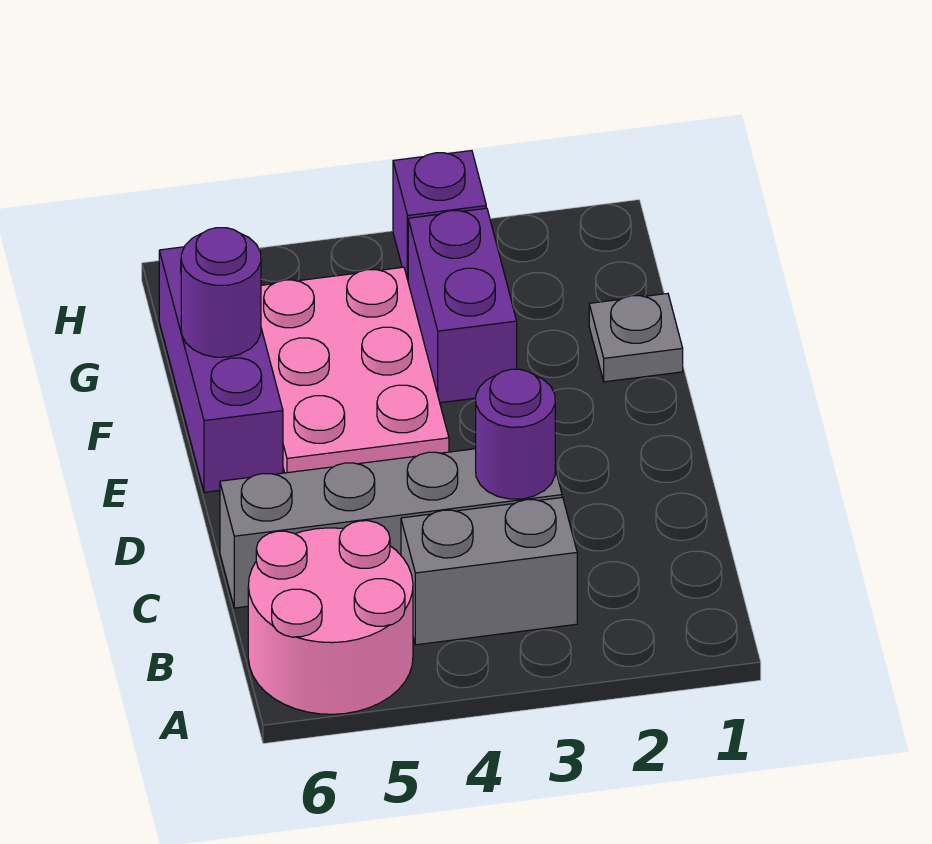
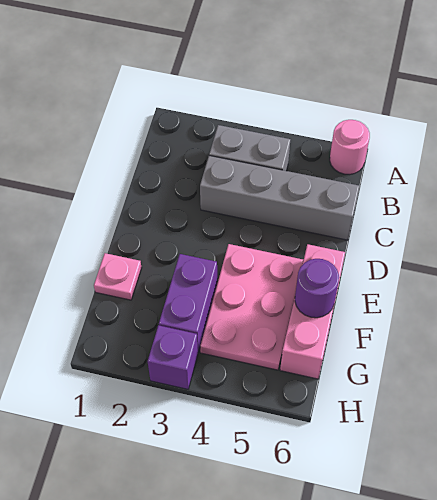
pink 2x2 round brick [248,521,413,714] -> pink 1x1 round brick [330,120,370,175]
purple 1x1 round brick [476,369,555,499] -> none
purple 1x3 brick [159,247,283,492] -> pink 1x3 brick [280,244,345,379]
grey 1x1 plate [589,293,683,382] -> pink 1x1 plate [94,253,141,300]

